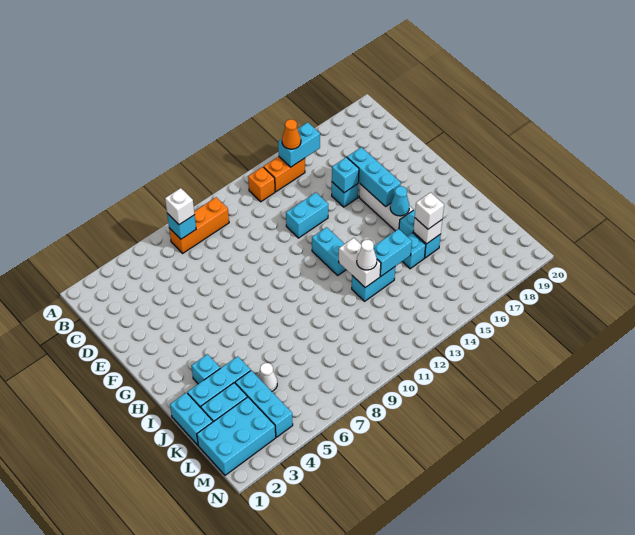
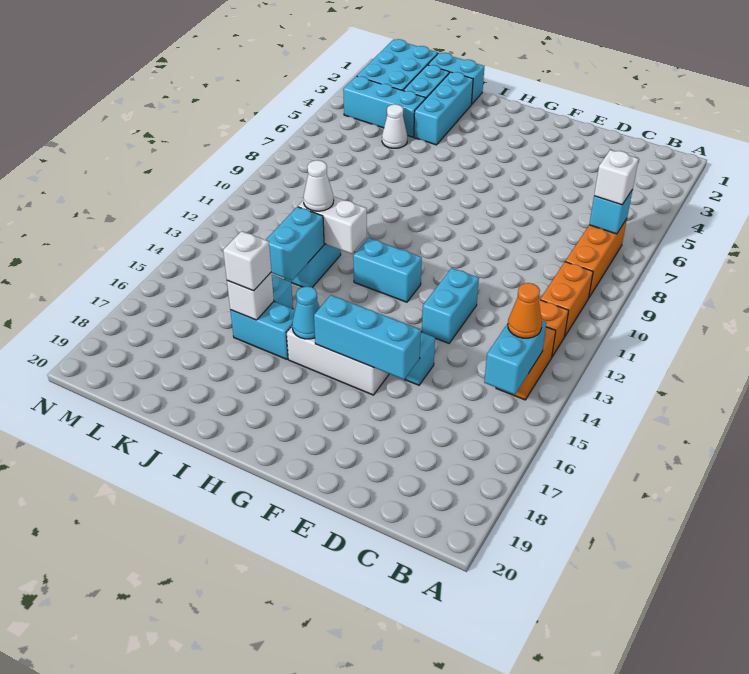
none -> orange 1x2 brick [540,262,593,337]
cyan 1x1 brick [332,157,359,193] -> none
cyan 1x1 brick [191,354,220,384] -> none

